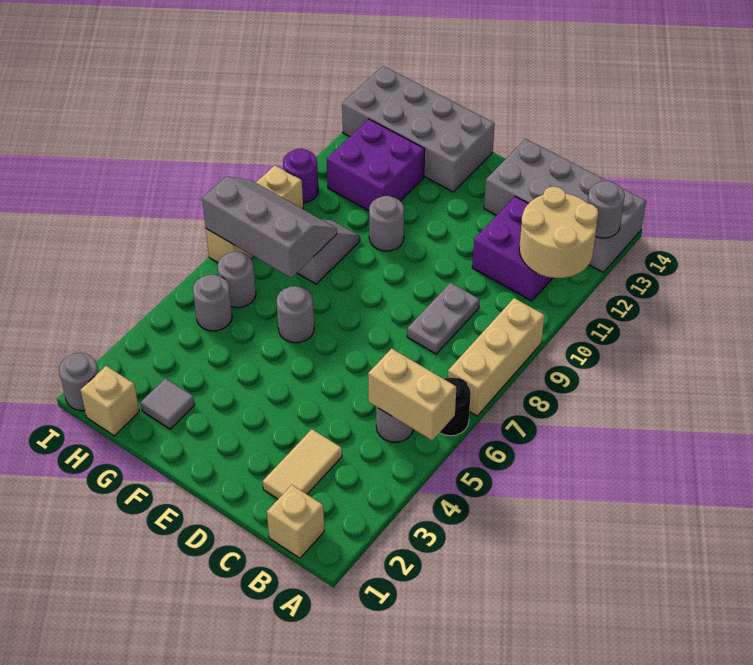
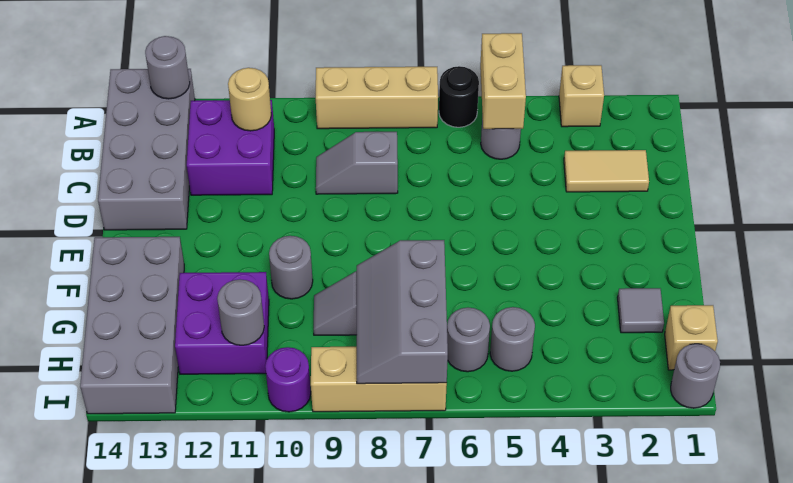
tan 2x2 round brick [519,187,598,278] -> tan 1x1 round brick [228,68,271,131]
tan 1x1 brick [267,485,324,558] -> tan 1x1 brick moved to [559,65,604,127]
grey 1x2 plate [407,283,480,354] -> grey 1x2 slope [316,132,398,194]
grey 1x1 round brick [276,286,314,343] -> grey 1x1 round brick moved to [217,280,264,345]

